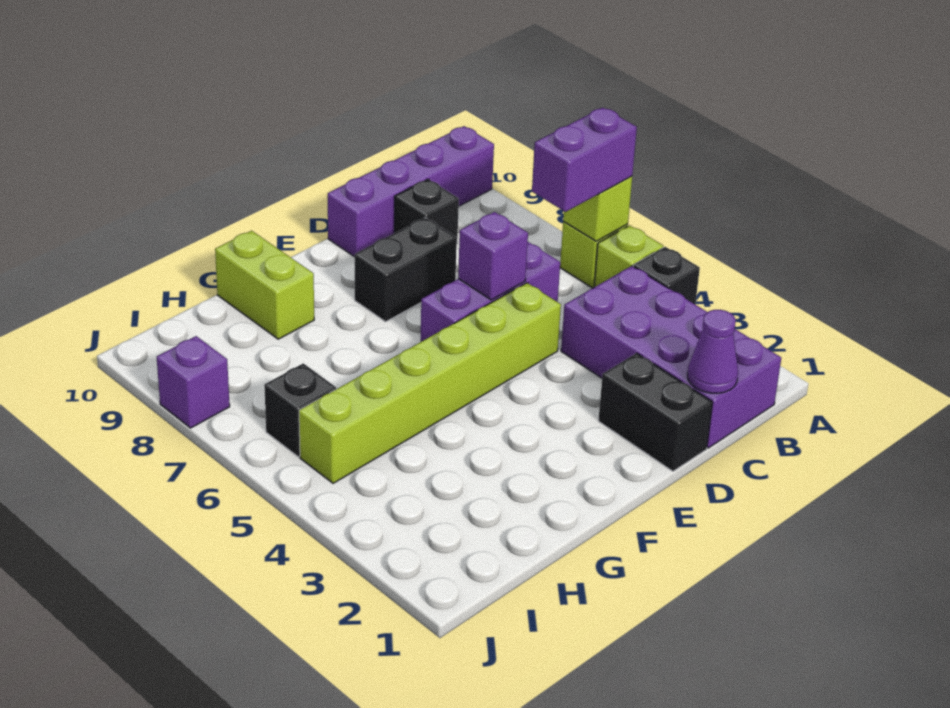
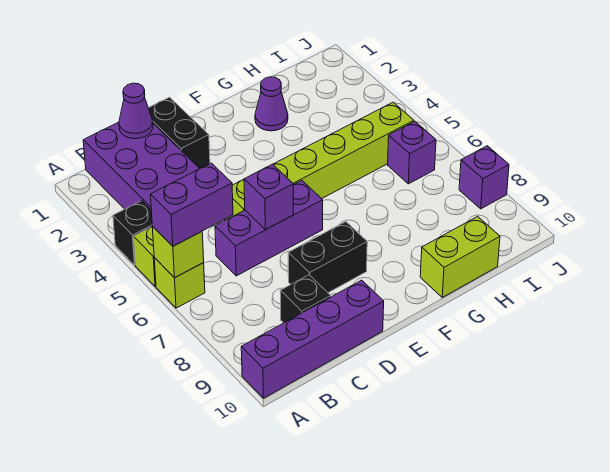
none -> purple 1x1 cone [255,77,288,131]
lime 1x2 brick [215,231,314,339] -> lime 1x2 brick turned to [420,216,500,297]
black 1x1 brick [264,363,336,457] -> purple 1x1 brick [388,122,436,184]

